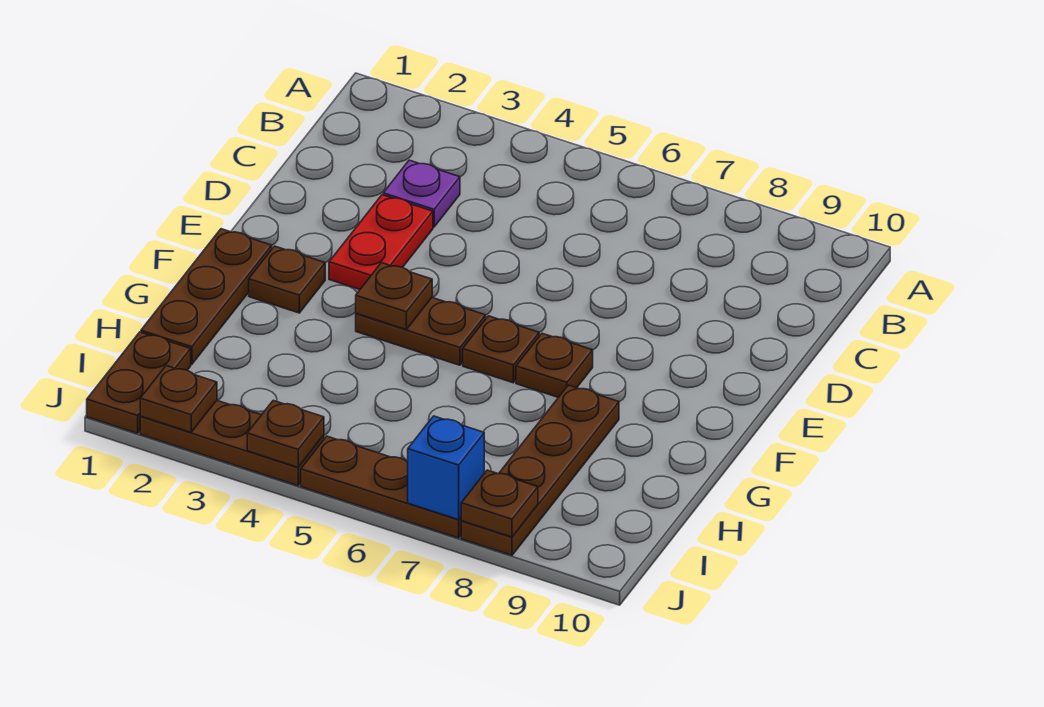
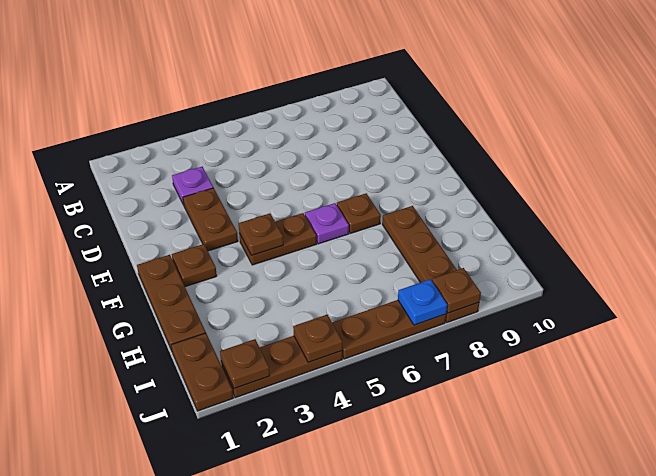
red 1x2 plate [329,195,433,290] -> brown 1x2 plate [183,188,238,251]
brown 1x1 plate [463,316,539,383] -> purple 1x1 plate [305,203,349,244]
blue 1x1 brick [408,416,484,520] -> blue 1x1 plate [398,279,447,325]

